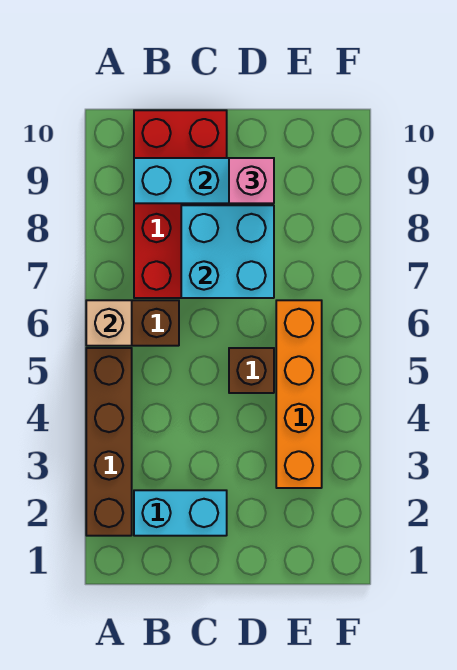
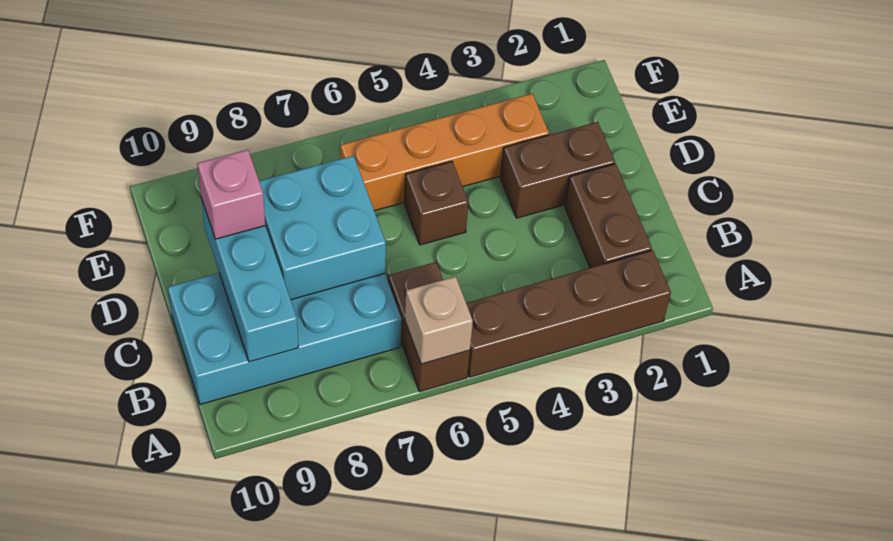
cyan 1x2 brick [134,490,227,536] -> brown 1x2 brick [565,164,652,268]
red 2x4 brick [134,110,227,298] -> cyan 2x4 brick [168,273,402,404]
none -> brown 1x2 brick [500,122,615,218]

